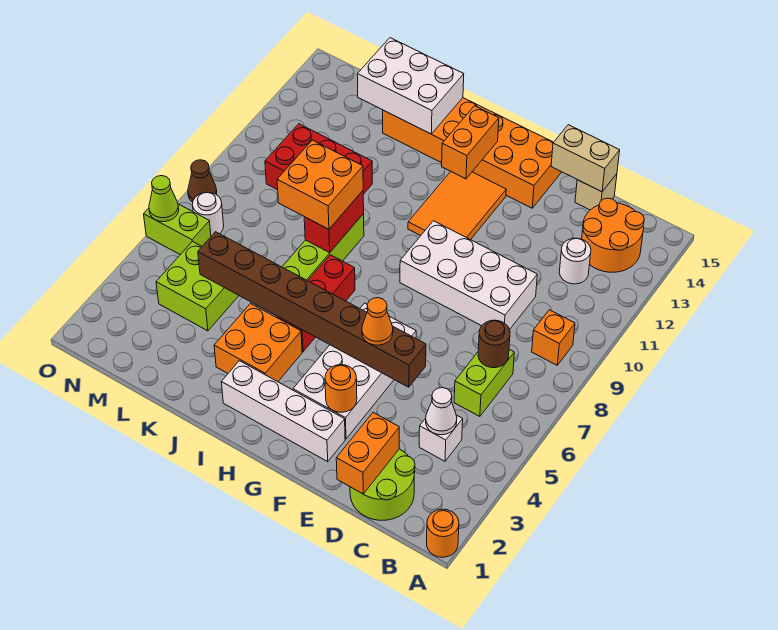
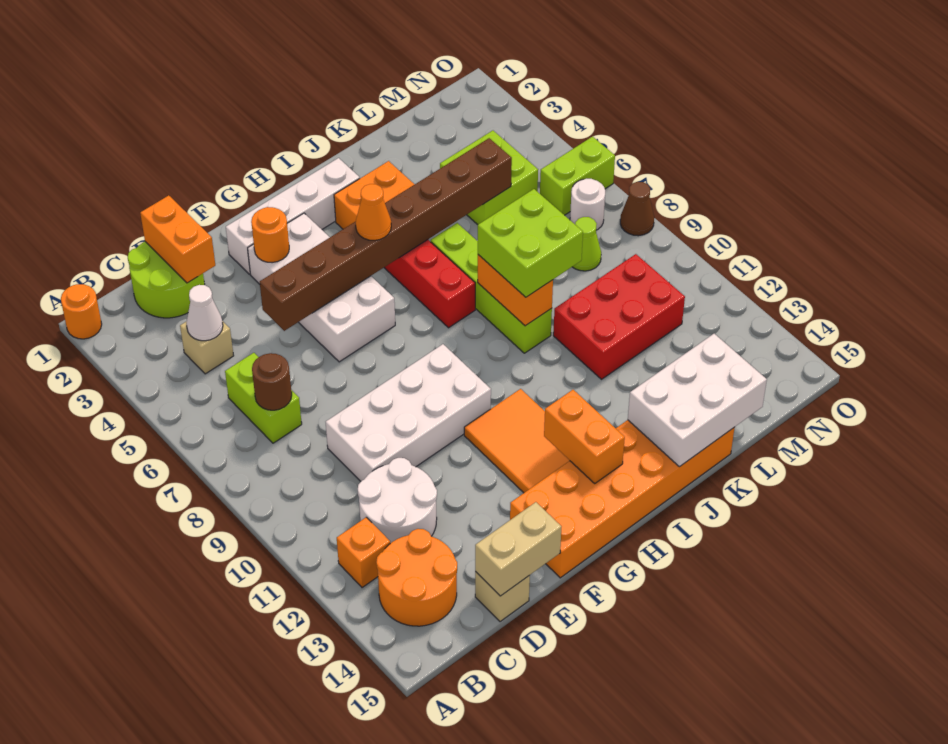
orange 1x1 brick [532,310,575,365] -> orange 1x1 brick moved to [337,517,390,588]
white 1x1 brick [419,415,463,461] -> tan 1x1 brick [180,321,234,374]
white 1x1 round brick [559,238,591,284] -> white 2x2 round brick [358,458,437,543]
orange 1x1 cone [362,298,393,345] -> orange 1x1 cone moved to [356,184,391,240]
red 1x2 brick [304,191,364,253] -> orange 1x2 brick [478,255,553,326]
orange 2x2 brick [277,140,363,229] -> lime 2x2 brick [478,189,583,297]
lime 1x1 cone [149,176,179,222] -> lime 1x1 cone moved to [573,217,601,271]

